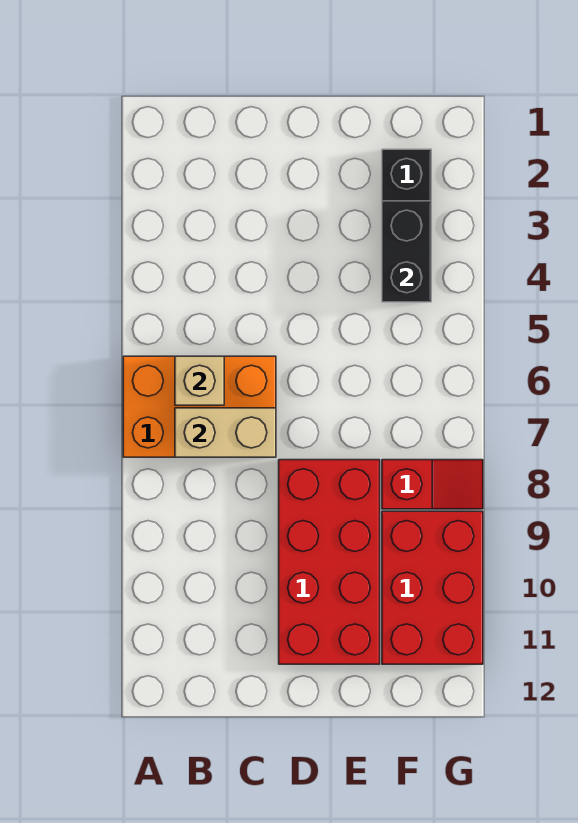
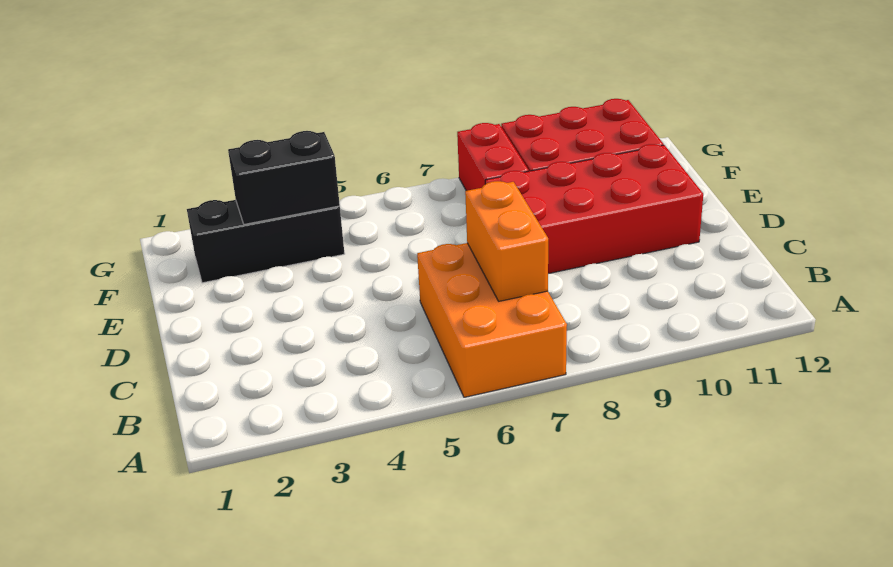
tan 1x1 brick [175,356,224,405] -> none
tan 1x2 brick [175,408,276,457] -> orange 1x2 brick [465,181,548,301]
red 1x2 slope [382,460,483,509] -> red 1x2 brick [457,123,529,191]

